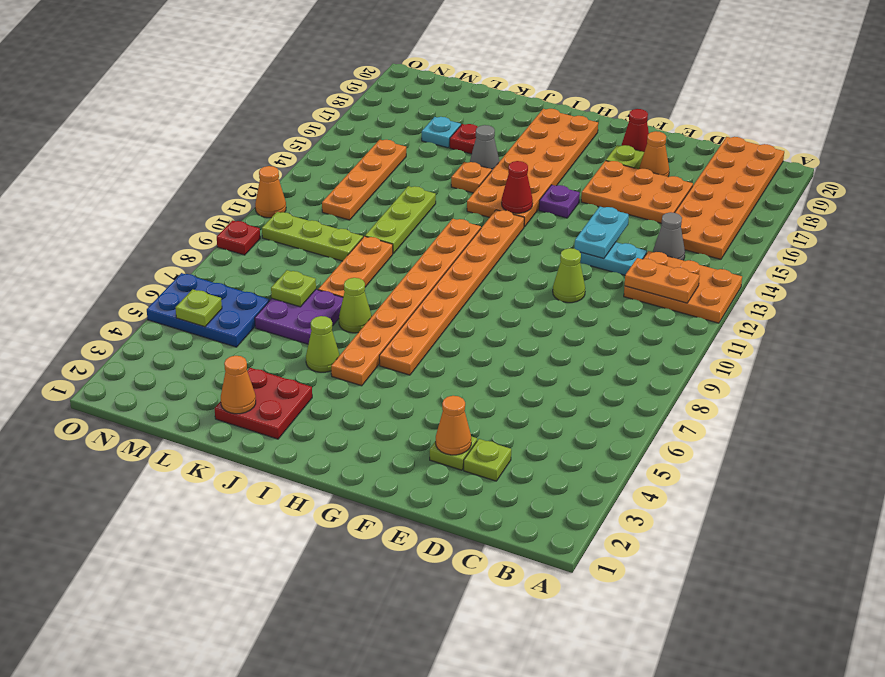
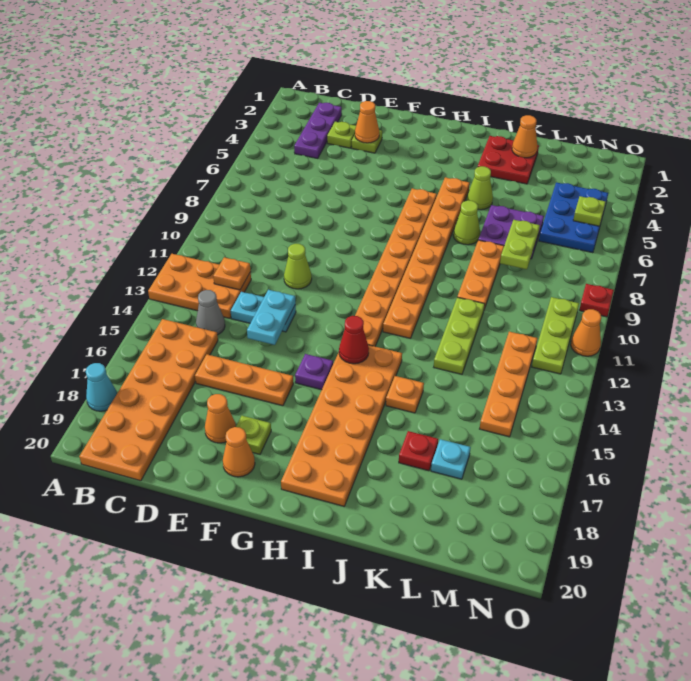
none -> cyan 1x1 cone [86,363,117,411]
orange 1x2 plate [625,258,700,303] -> orange 1x1 plate [213,257,251,290]
none -> purple 1x3 plate [294,103,342,158]
orange 2x3 plate [581,161,693,223] -> orange 1x3 plate [195,354,294,406]
red 1x1 cone [622,109,649,152] -> orange 1x1 cone [223,427,255,477]
grey 1x1 cone [470,125,499,170] -> none
lime 1x1 plate [271,270,316,307] -> lime 1x2 plate [500,220,540,269]
lime 1x3 plate [262,212,363,261] -> lime 1x3 plate turned to [532,297,579,374]
blue 2x3 plate [147,273,269,347] -> blue 2x3 plate turned to [539,182,608,253]

